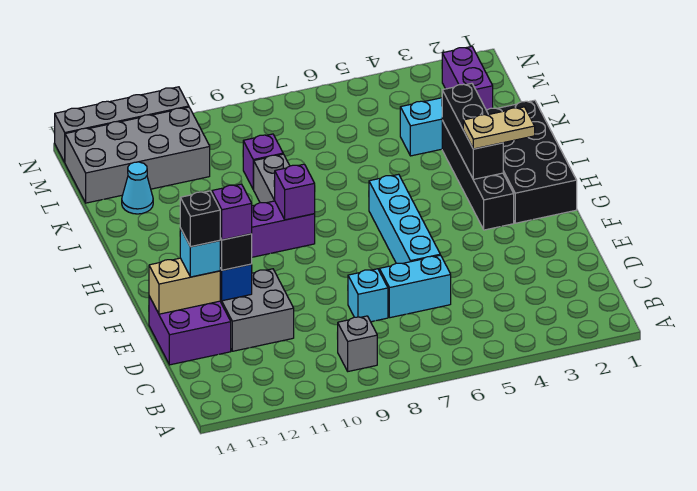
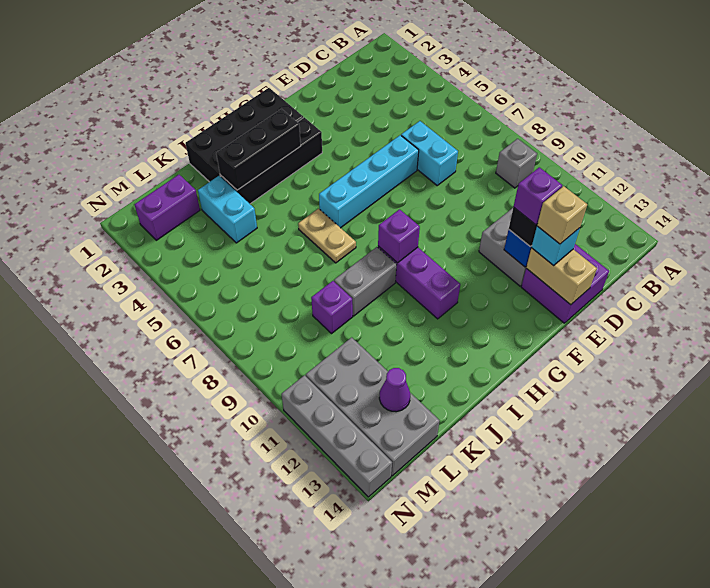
cyan 1x1 brick [348,269,388,322] -> none
black 1x1 brick [180,191,220,247] -> tan 1x1 brick [537,186,587,244]
tan 1x2 plate [463,107,535,149] -> tan 1x2 plate moved to [298,209,356,263]
cyan 1x1 cone [122,162,153,214] -> none
none -> purple 1x1 cone [379,368,410,412]

